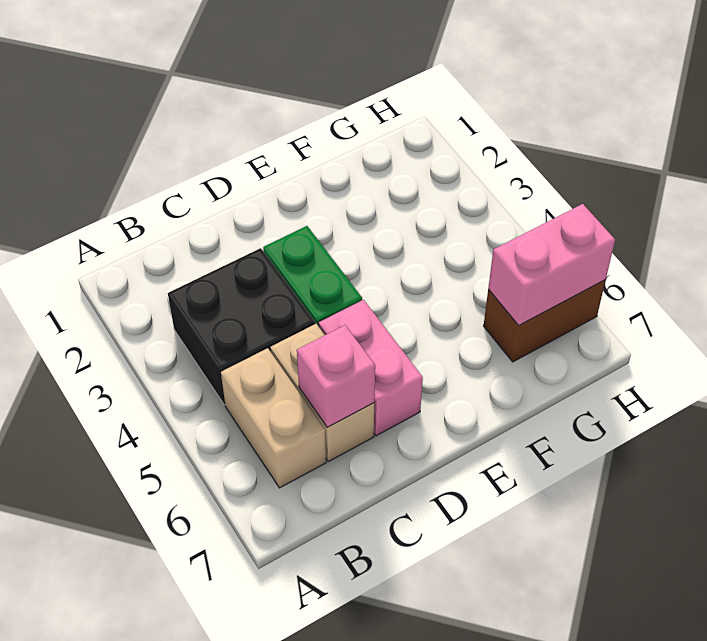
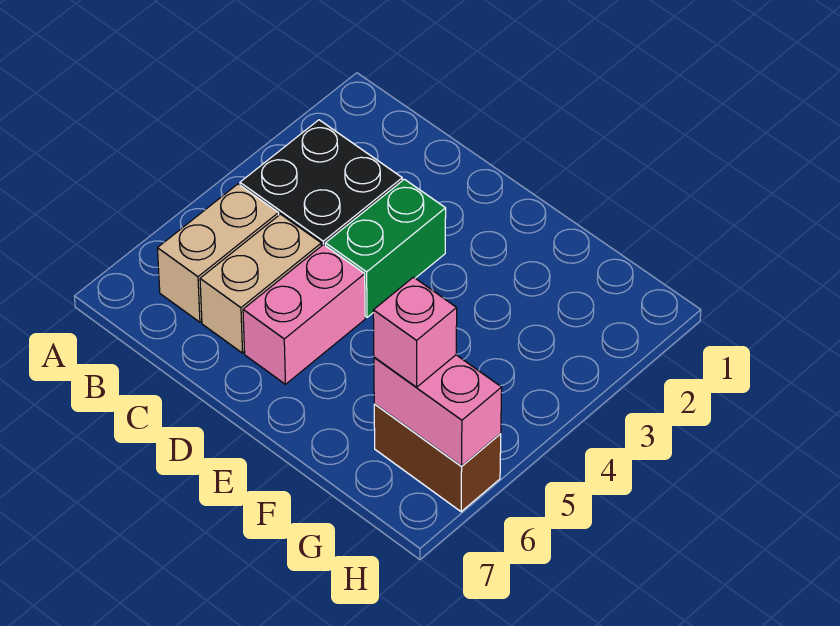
pink 1x1 brick [297,325,375,427] -> pink 1x1 brick moved to [373,277,457,387]

